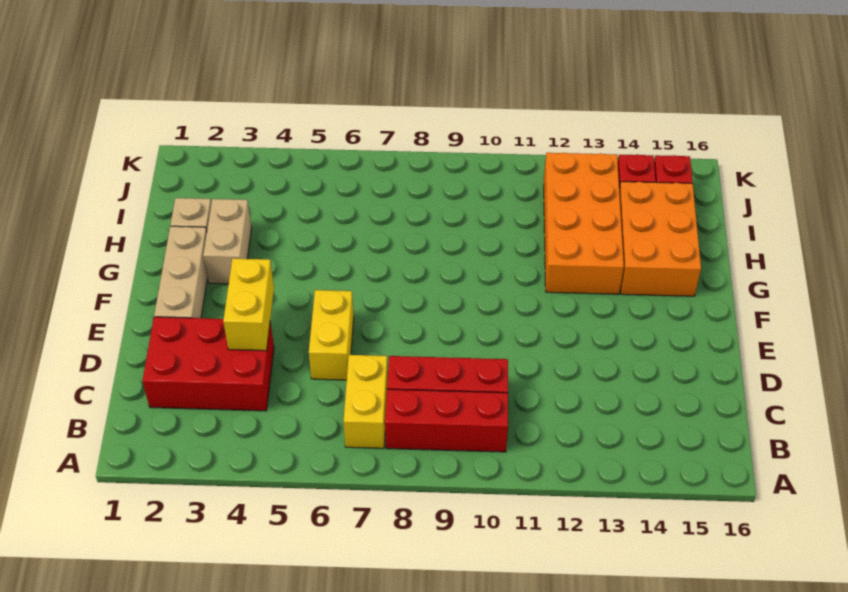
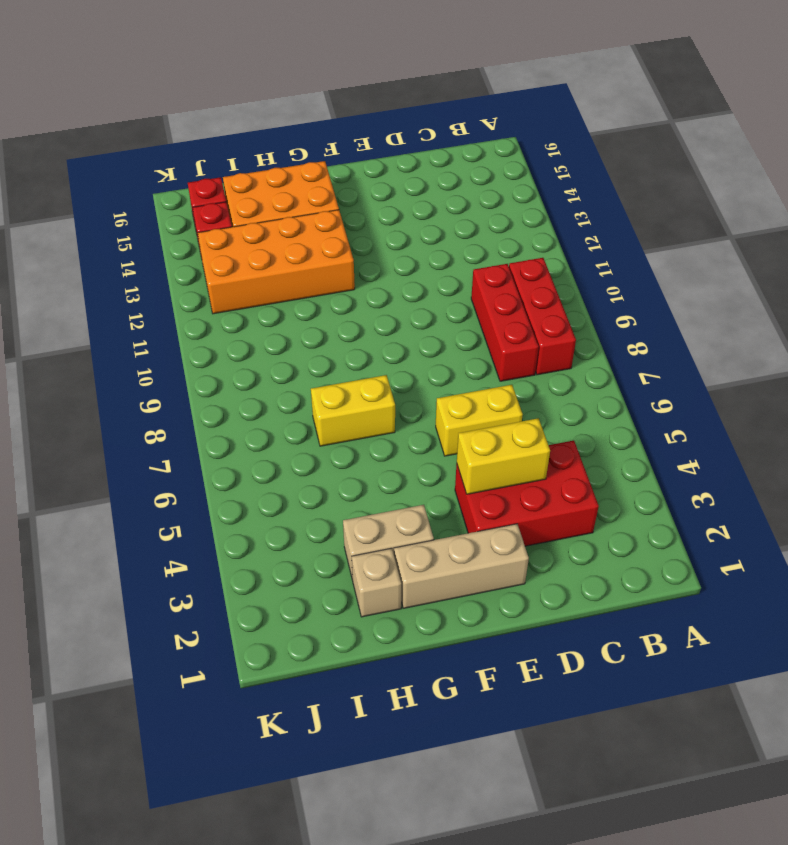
yellow 1x2 brick [344,355,388,448] -> yellow 1x2 brick moved to [311,375,395,446]
red 2x3 brick [143,317,274,411] -> red 2x3 brick turned to [455,441,599,546]

